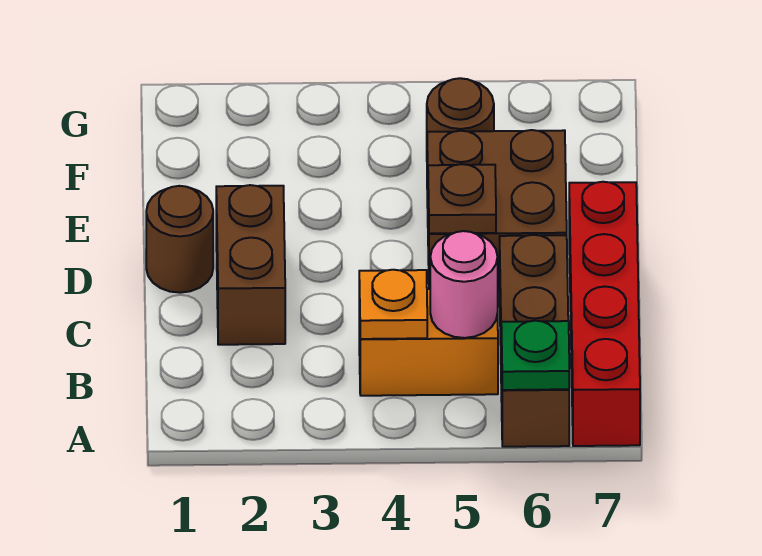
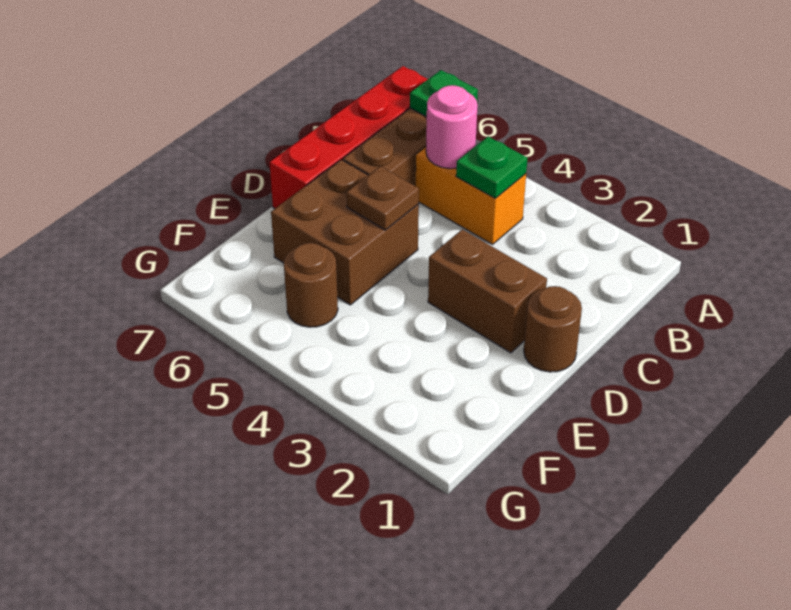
orange 1x1 plate [359,270,427,339] -> green 1x1 plate [456,137,527,198]
brown 1x2 brick [216,185,285,345] -> brown 1x2 brick turned to [428,230,547,353]

